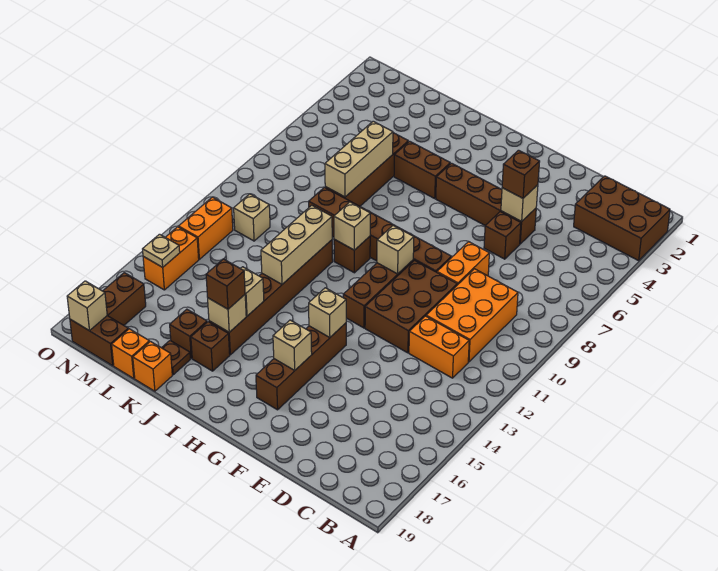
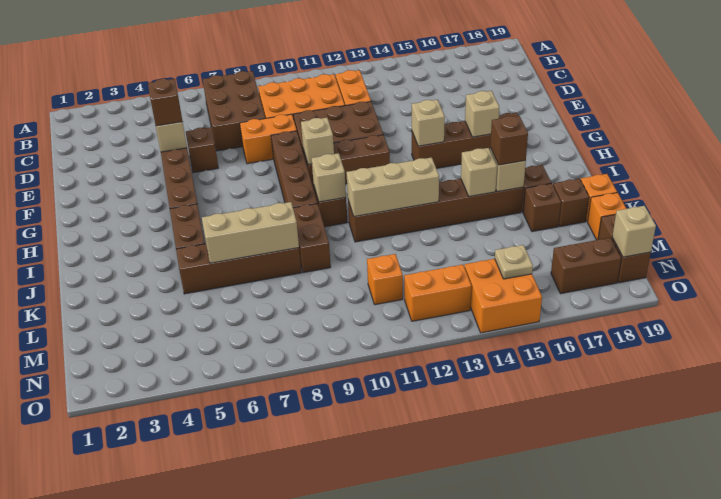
brown 2x3 brick [574,176,670,261] -> brown 2x3 brick moved to [203,71,265,151]
brown 1x1 plate [162,340,190,375] -> brown 1x1 brick [553,179,589,226]
tan 1x1 brick [234,194,270,241] -> orange 1x1 brick [367,254,403,305]
orange 1x2 brick [143,227,199,290] -> orange 2x2 brick [465,259,542,333]

